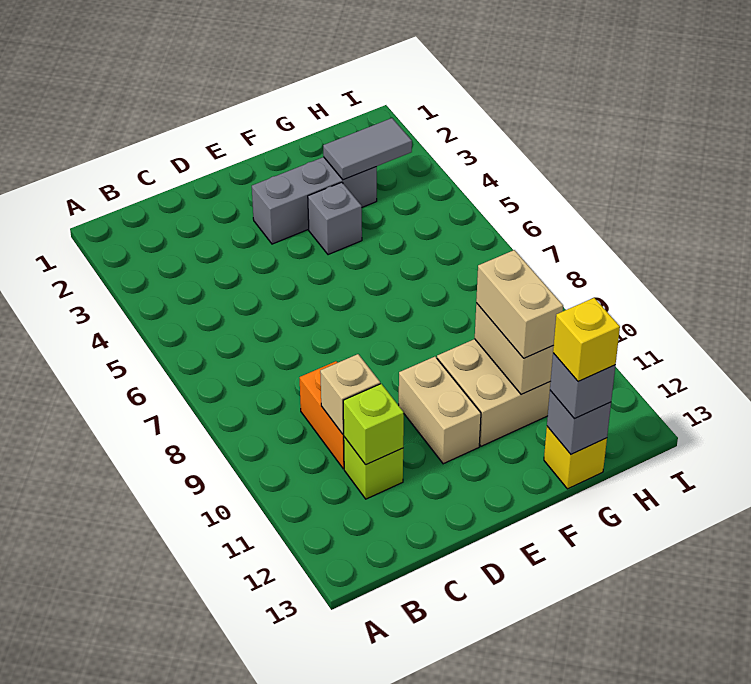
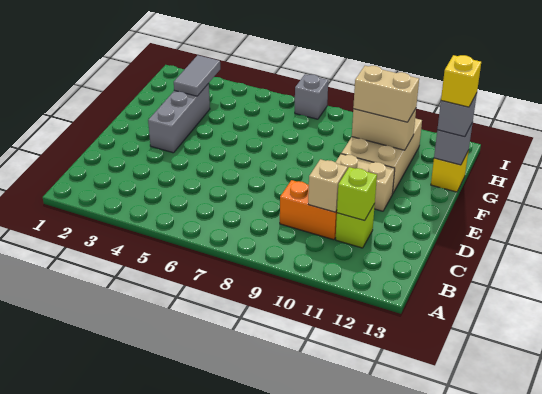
grey 1x1 brick [308,182,362,255] -> grey 1x1 brick moved to [295,74,328,119]

